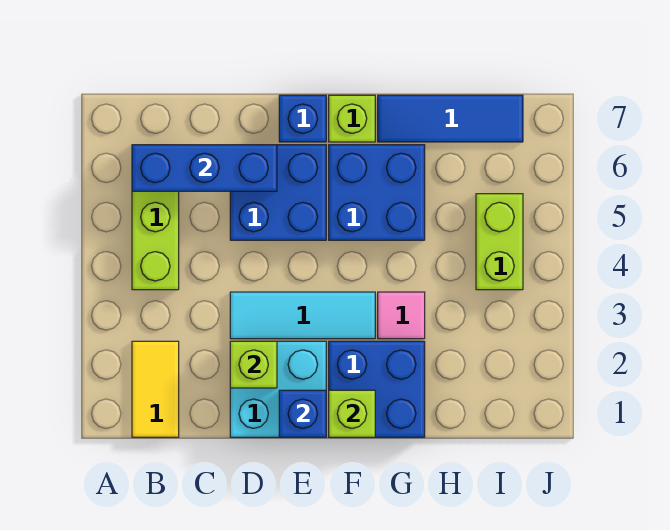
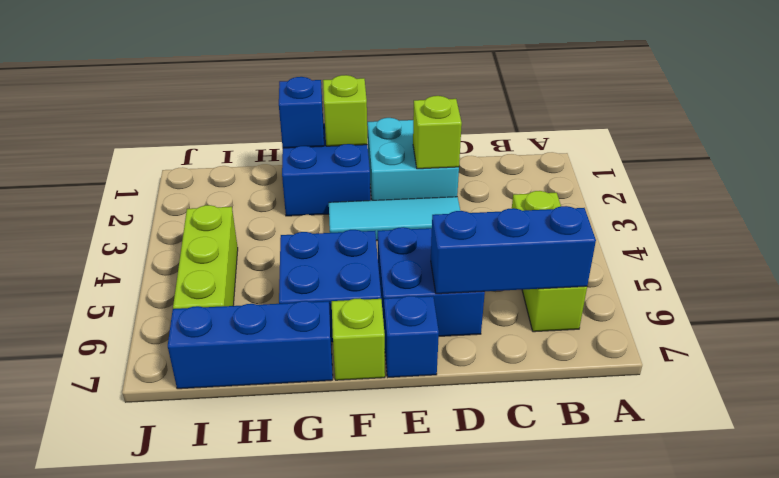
yellow 1x2 tile [132,341,179,437] -> none
blue 1x1 brick [279,390,326,437] -> blue 1x1 brick moved to [279,77,324,148]
pink 1x1 tile [378,292,425,339] -> none
blue 1x3 tile [378,95,523,142] -> blue 1x3 brick [168,301,333,389]
lime 1x2 brick [476,194,523,290] -> lime 1x3 brick [173,205,238,309]

